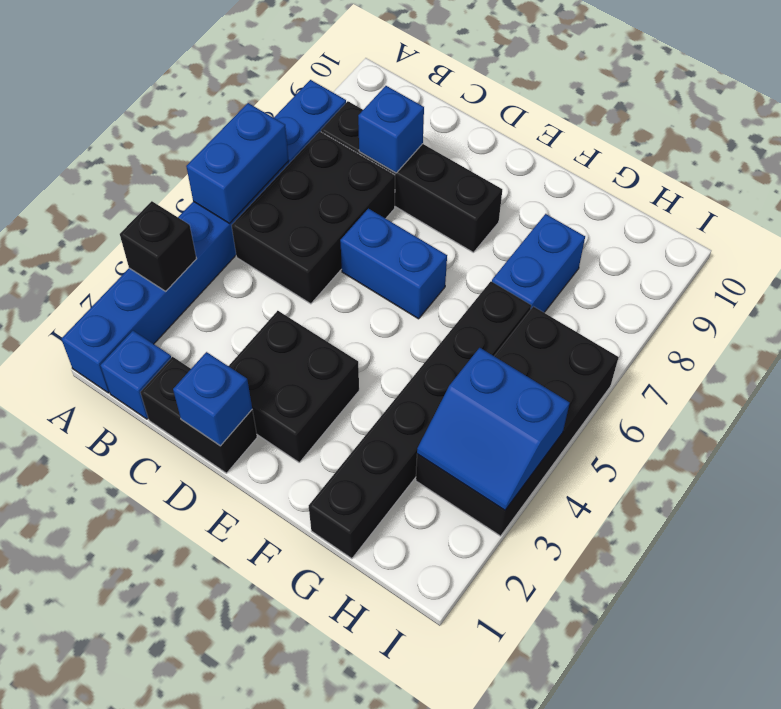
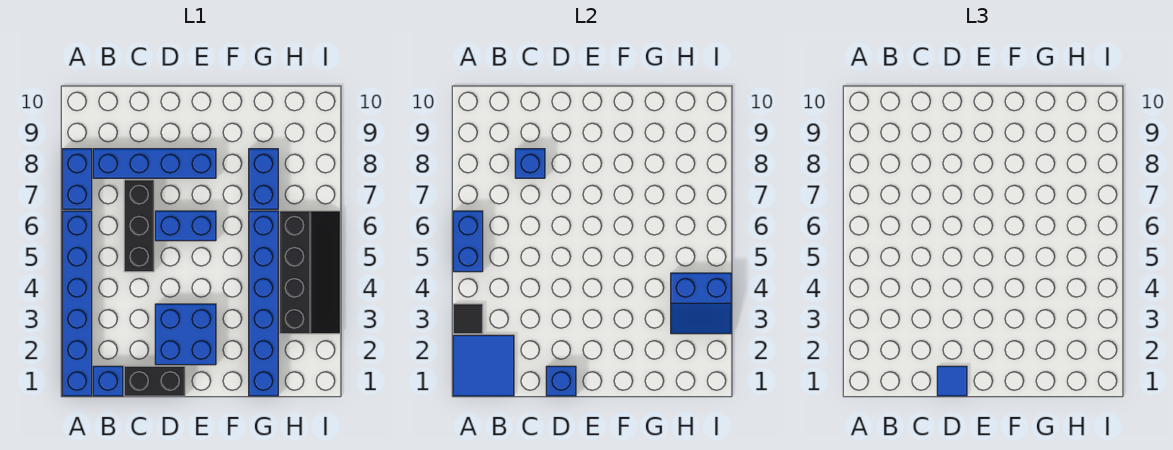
none -> blue 2x2 tile [453,335,514,396]
black 1x1 brick [120,201,197,291] -> black 1x1 tile [453,304,483,334]
black 2x3 brick [232,131,395,304] -> black 1x3 brick [124,180,154,272]
black 1x4 brick [321,101,502,253] -> blue 1x4 brick [93,149,216,178]
none -> blue 1x1 tile [937,366,967,396]
black 2x2 brick [229,311,359,462] -> blue 2x2 brick [155,304,216,365]
black 1x6 brick [309,281,531,559] -> blue 1x6 brick [249,211,278,396]
black 2x4 brick [416,306,618,536] -> black 2x4 slope [280,211,340,334]

